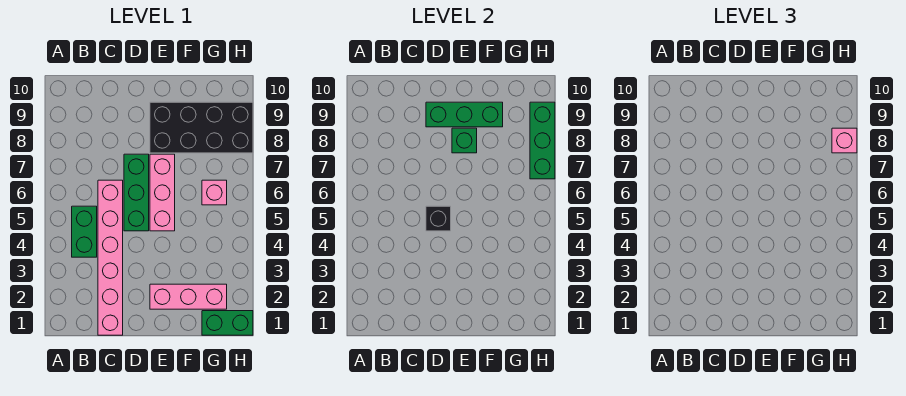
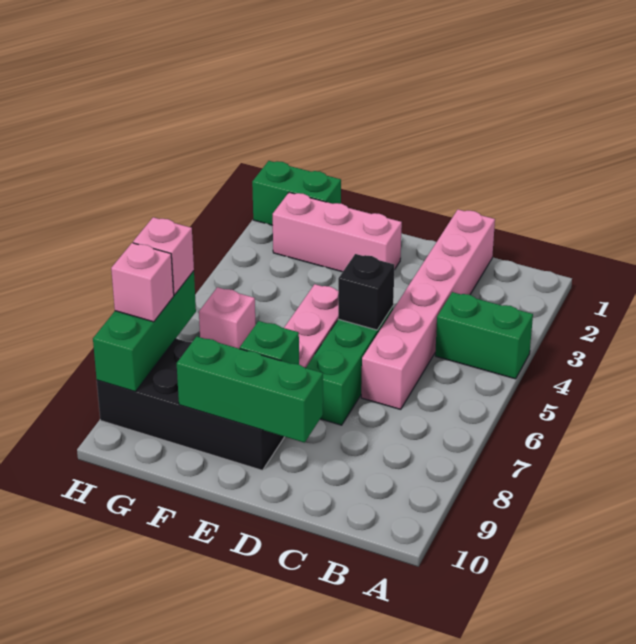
green 1x2 brick [72,206,97,257] -> green 1x2 brick turned to [435,292,533,379]
none -> pink 1x1 brick [133,217,194,295]

